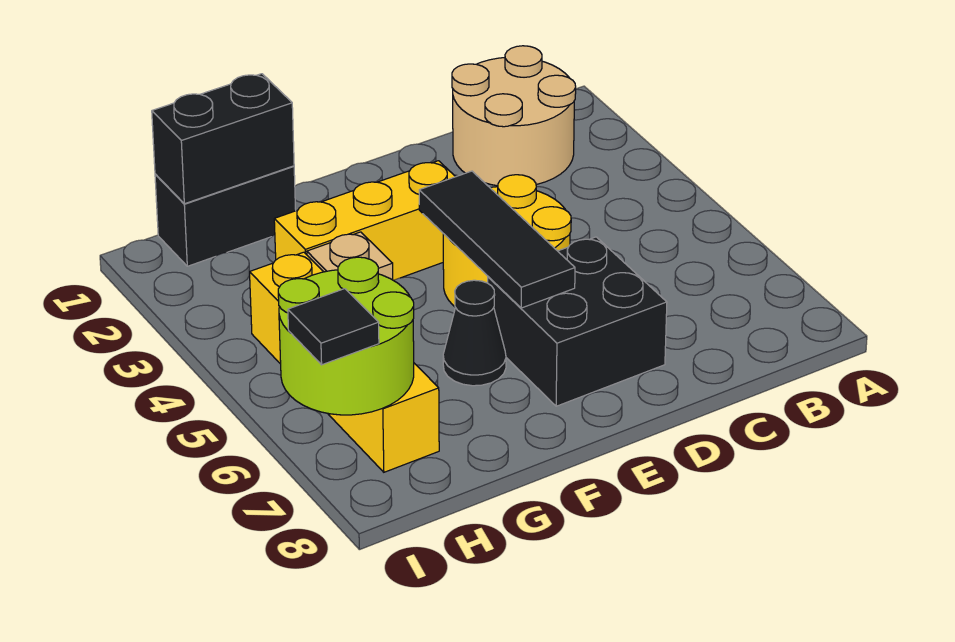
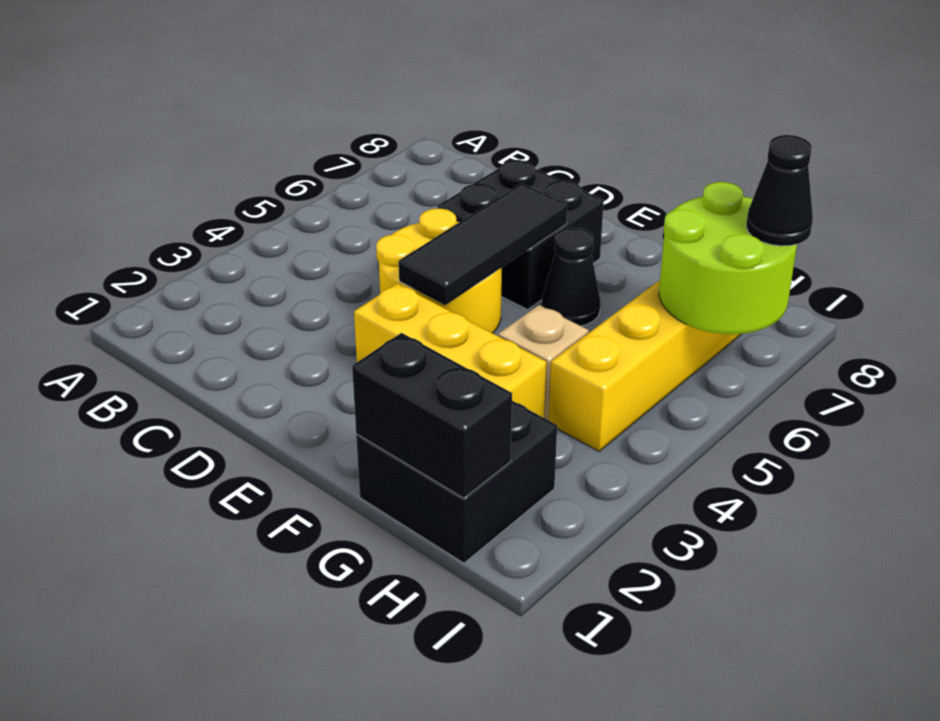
tan 2x2 round brick [452,46,576,186] -> none
black 1x2 brick [155,166,296,266] -> black 2x2 brick [356,401,557,563]
black 1x1 tile [288,289,379,365] -> black 1x1 cone [746,135,813,246]

